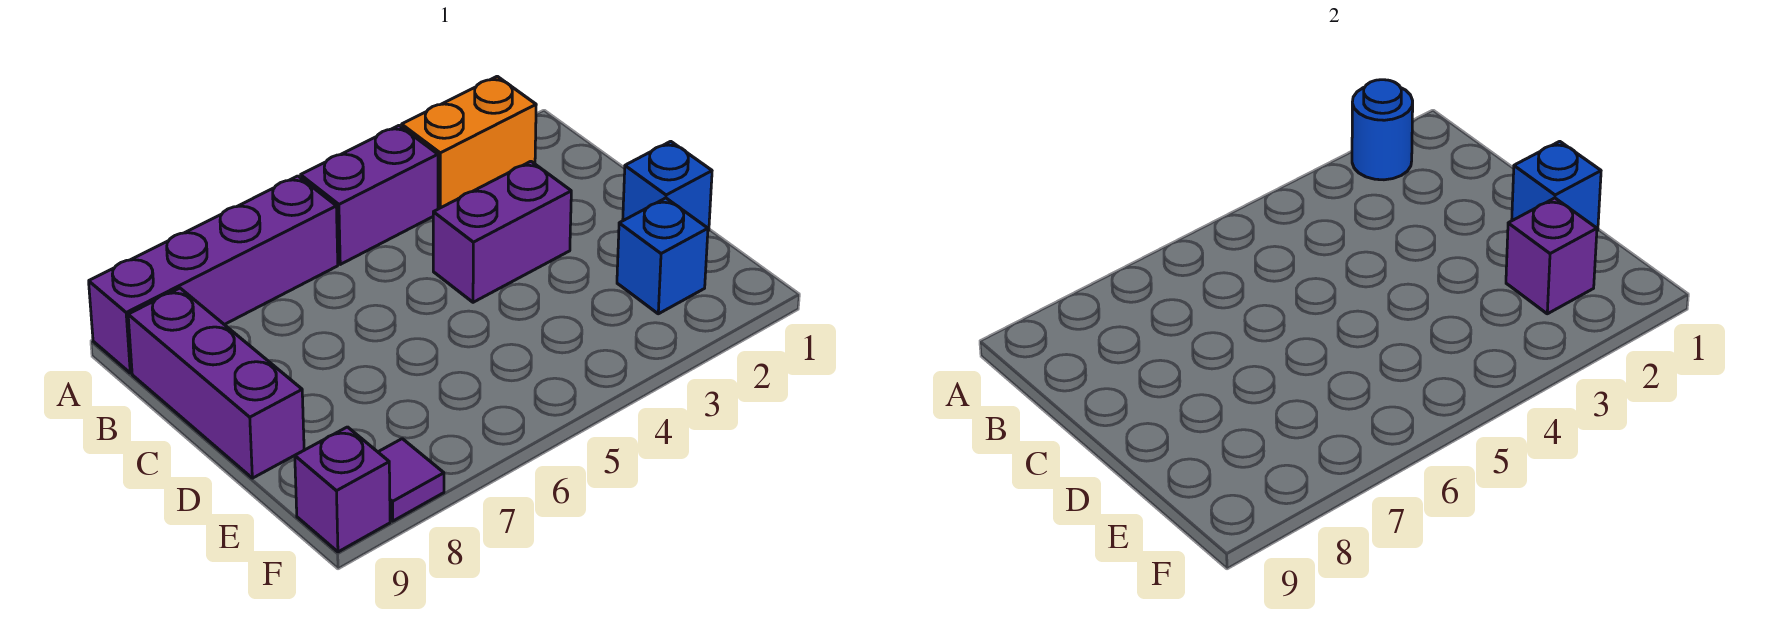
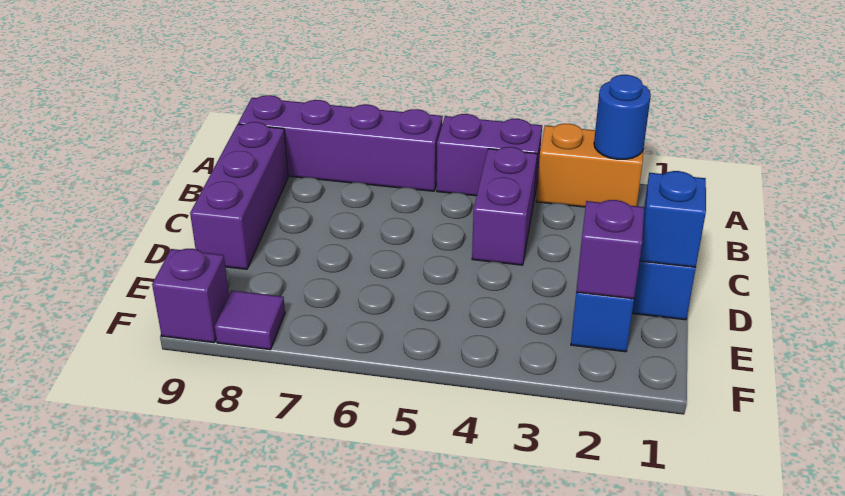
purple 1x2 brick [433,161,571,302] -> purple 1x2 brick turned to [472,147,537,265]

